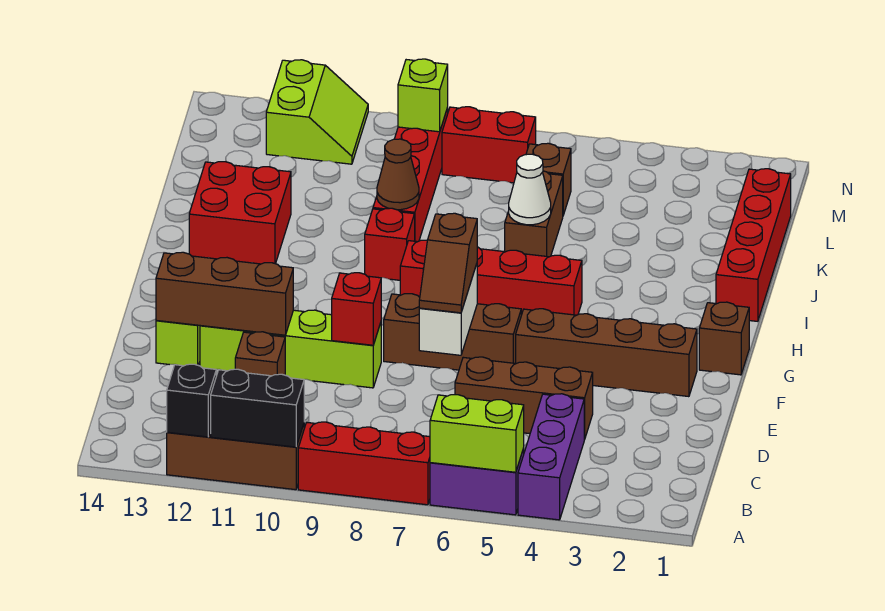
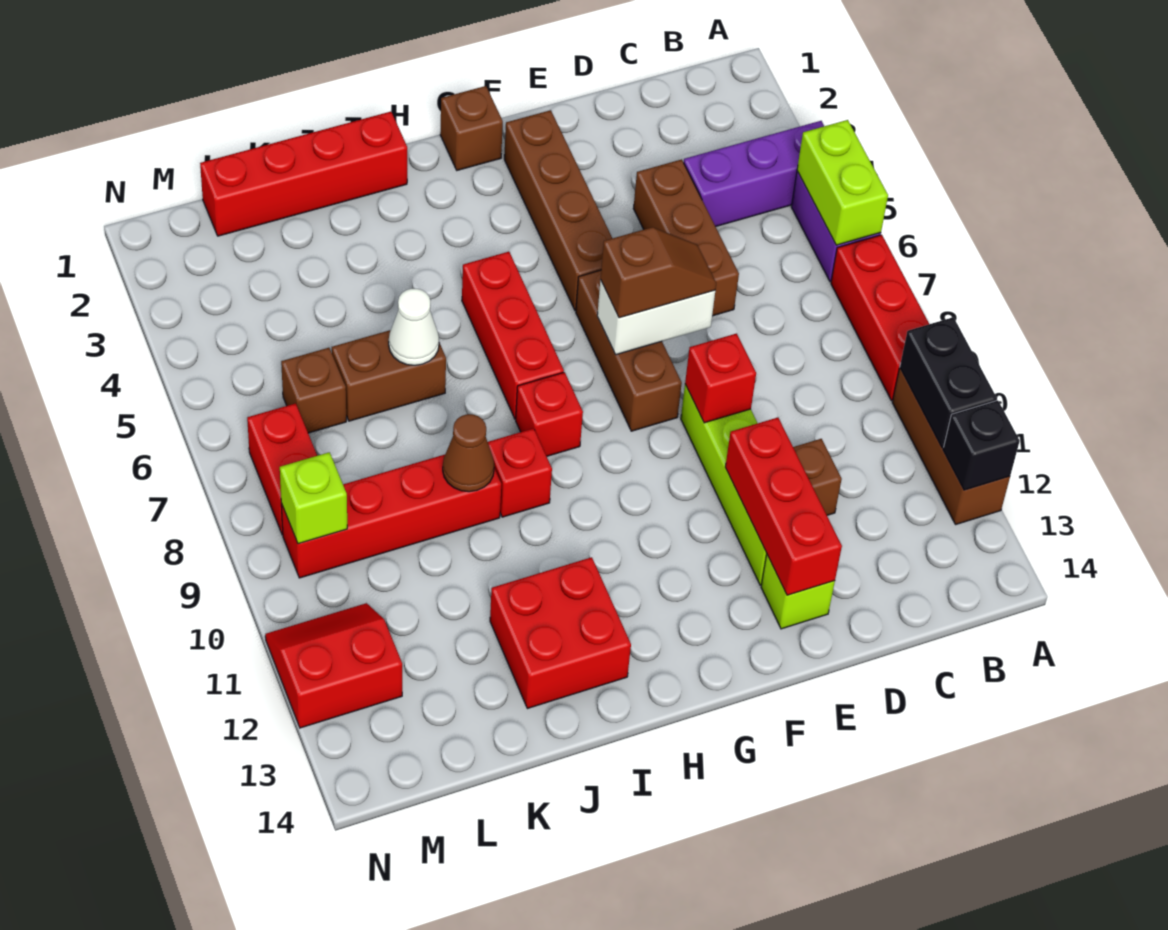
brown 1x3 brick [156,252,293,335] -> red 1x3 brick [725,418,842,595]
lime 2x2 slope [266,60,368,164] -> red 2x2 slope [265,603,402,728]

